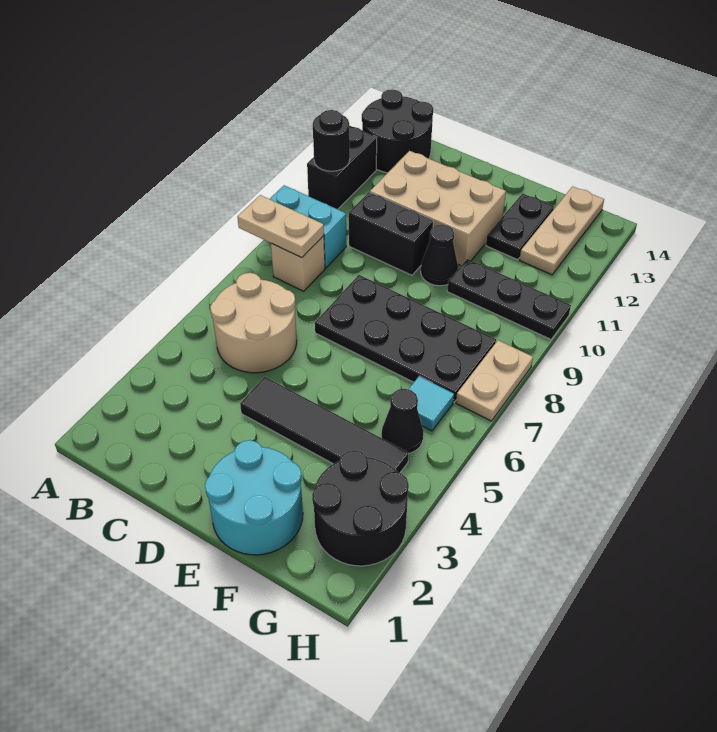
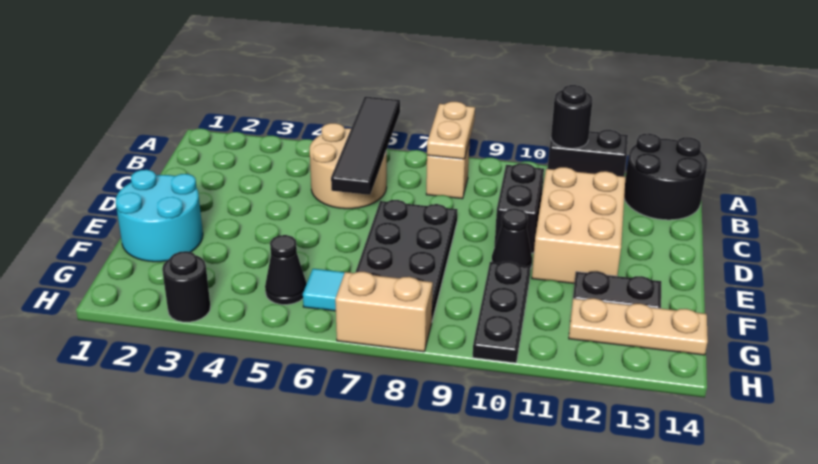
cyan 1x2 brick [270,185,346,268] -> none
black 1x4 tile [240,377,409,473] -> black 1x4 tile moved to [331,97,400,195]
black 2x2 round brick [312,450,409,566] -> black 1x1 round brick [162,251,210,322]
tan 1x2 plate [456,340,533,421] -> tan 1x2 brick [335,272,433,352]

